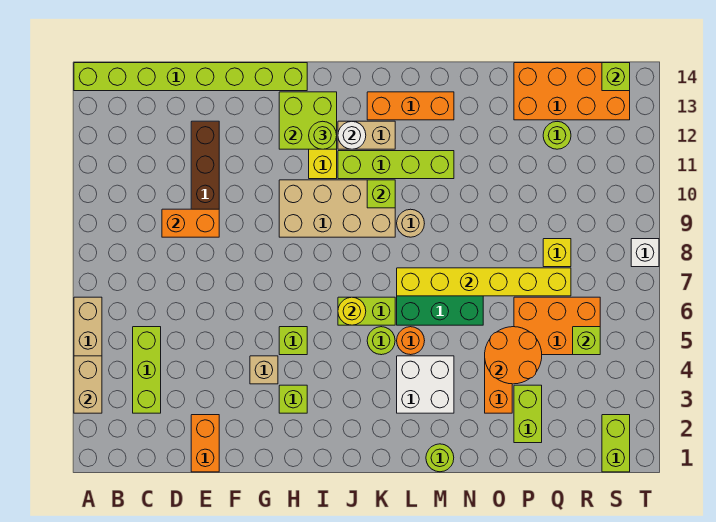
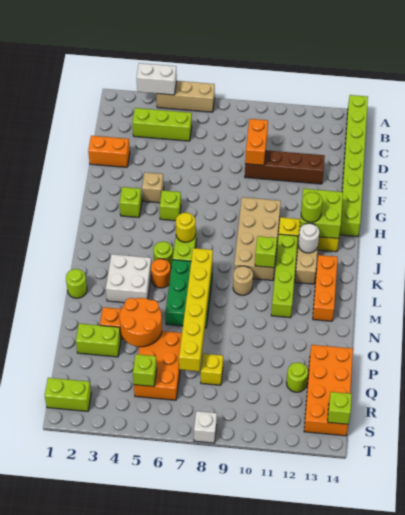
tan 1x2 brick [74,356,102,413] -> white 1x2 brick [137,63,177,95]

